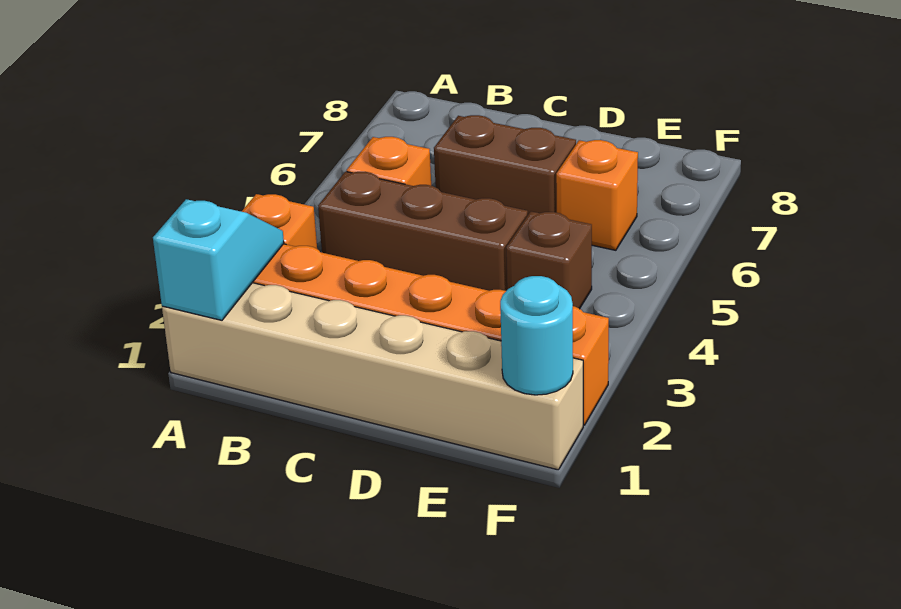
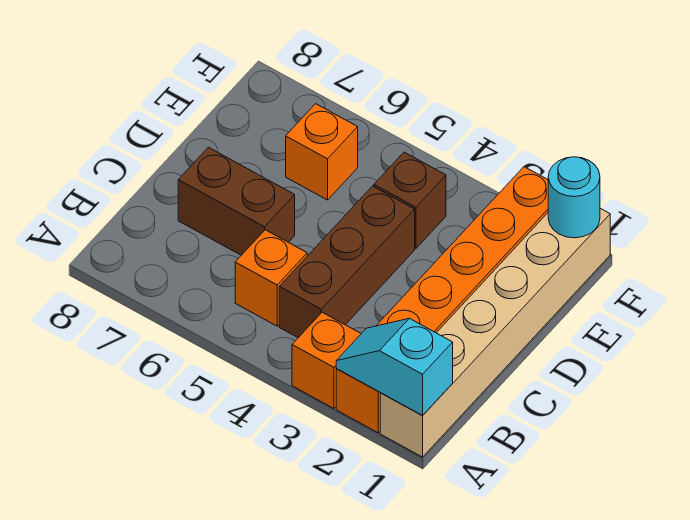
brown 1x2 brick [434,115,576,214] -> brown 1x2 brick turned to [178,147,295,255]

